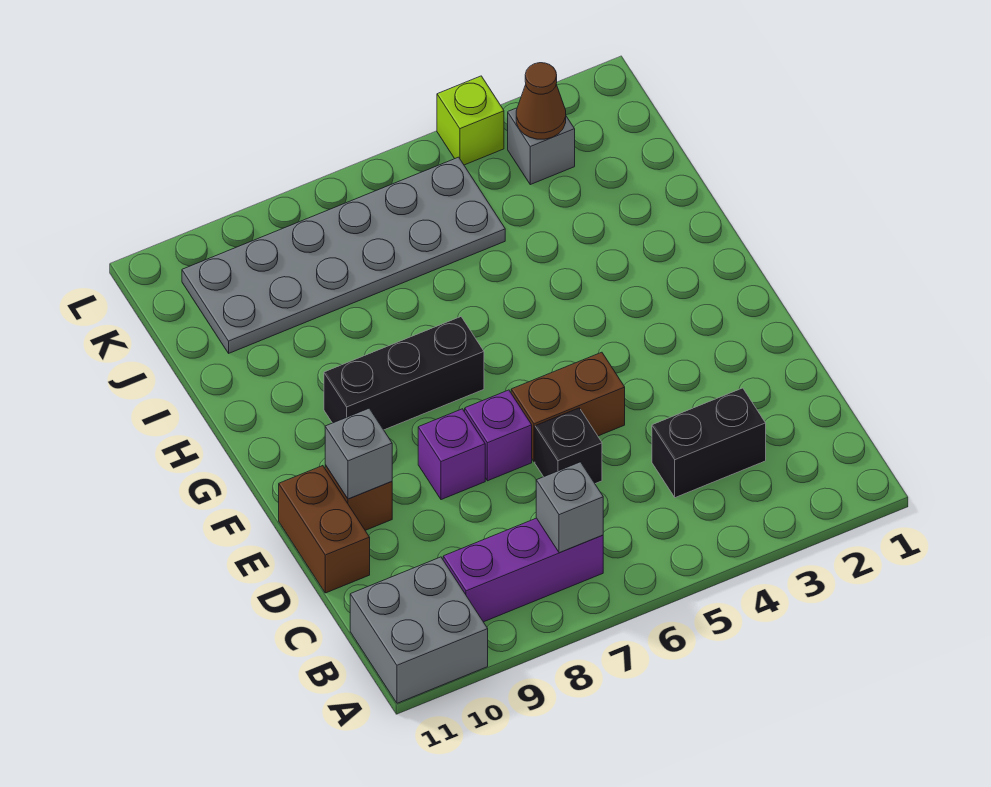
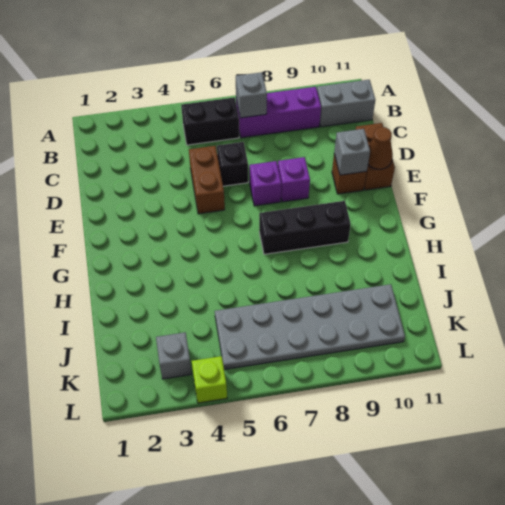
grey 2x2 brick [350,557,488,703] -> grey 1x2 brick [317,80,375,127]
black 1x2 brick [652,388,766,498] -> black 1x2 brick moved to [181,98,239,145]
brown 1x2 brick [511,352,625,462] -> brown 1x2 brick turned to [189,146,225,214]
brown 1x1 cone [516,63,566,139] -> brown 1x1 cone moved to [368,127,393,169]

